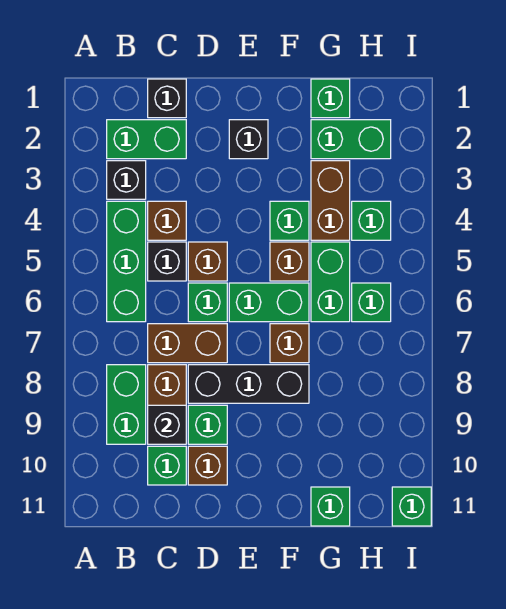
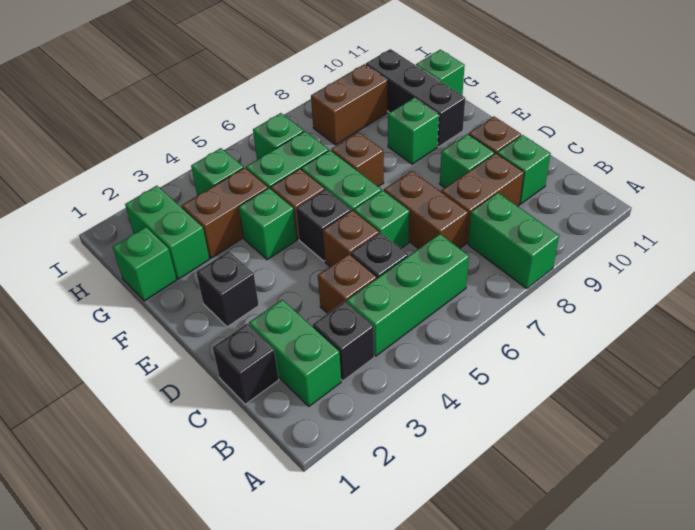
green 1x2 brick [107,365,146,444] -> green 1x2 brick turned to [468,193,559,288]
black 1x1 brick [148,405,186,444] -> black 1x1 brick moved to [296,189,351,261]
black 1x3 brick [188,365,309,403] -> black 1x3 brick moved to [366,49,465,147]
none -> brown 1x2 brick [311,64,388,145]
green 1x1 brick [392,487,431,526] -> green 1x1 brick moved to [388,98,439,164]

